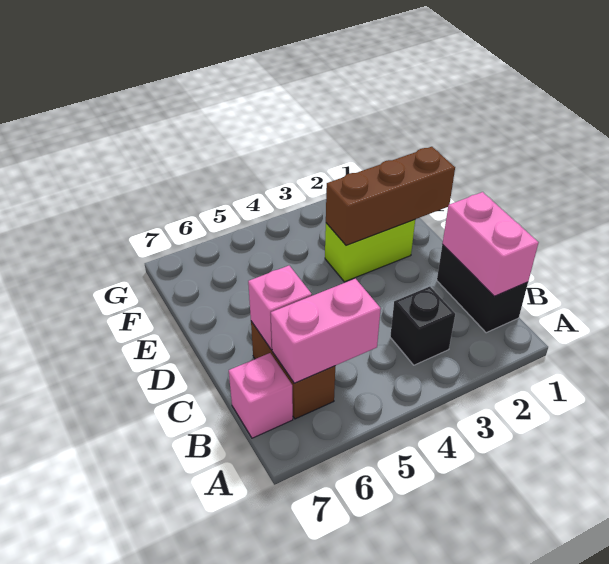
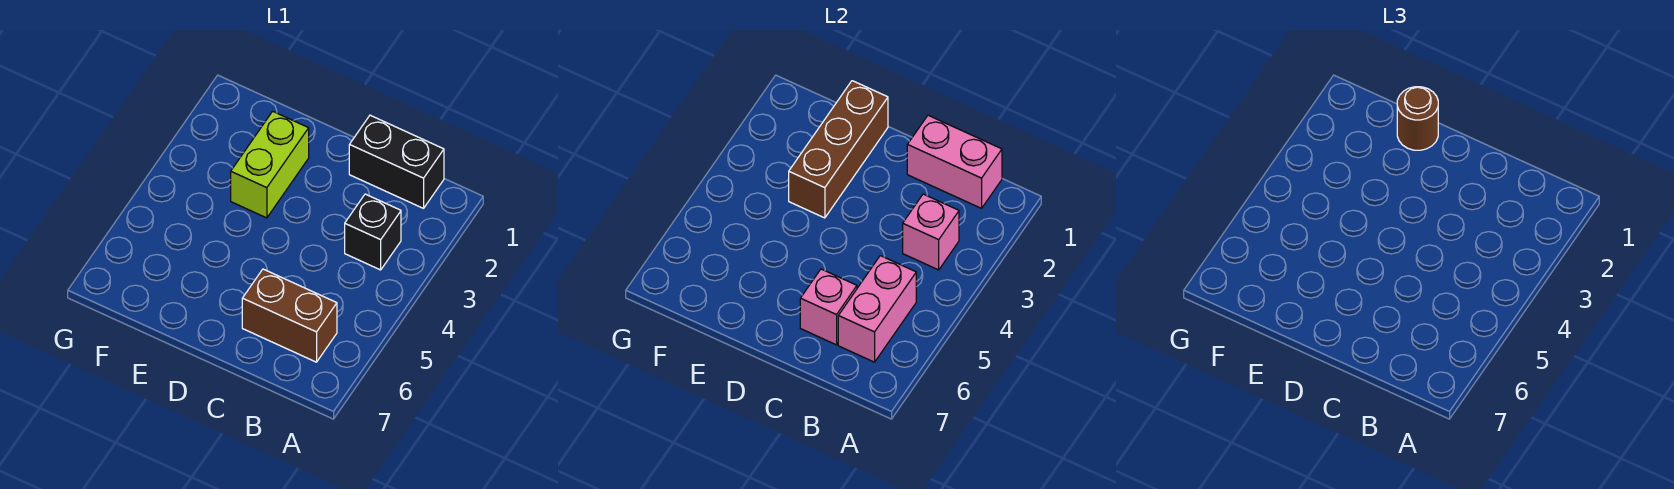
pink 1x1 brick [229,353,293,438] -> pink 1x1 brick moved to [903,194,959,270]
none -> brown 1x1 round brick [1397,87,1438,150]

